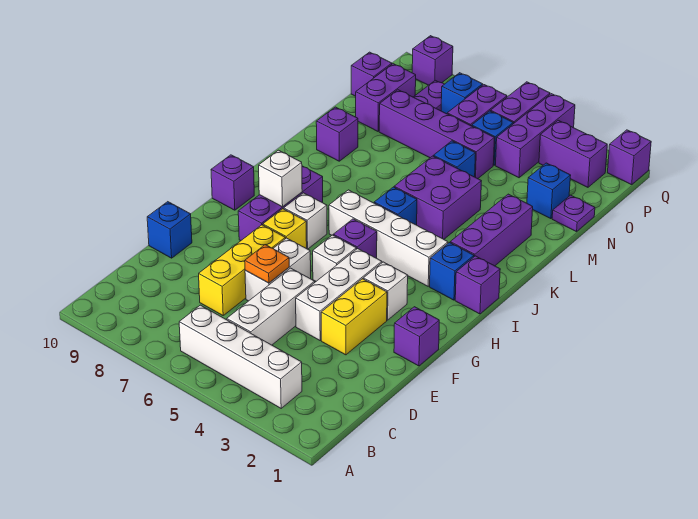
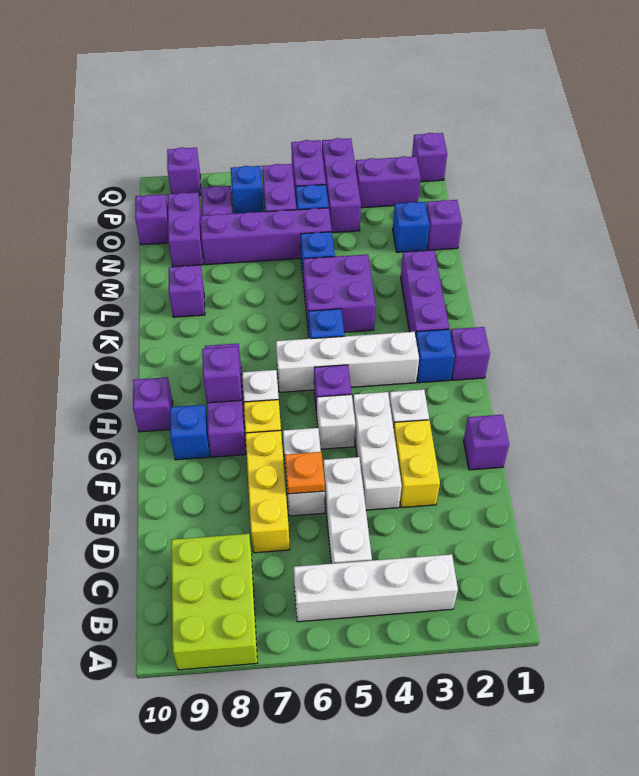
none -> lime 2x3 brick [171,534,257,670]
blue 1x1 brick [147,202,192,258] -> blue 1x1 brick moved to [170,405,210,460]
white 1x1 brick [259,150,302,207] -> purple 1x1 brick [202,346,242,403]
purple 1x1 plate [552,195,595,232] -> purple 1x1 brick [426,200,462,250]

